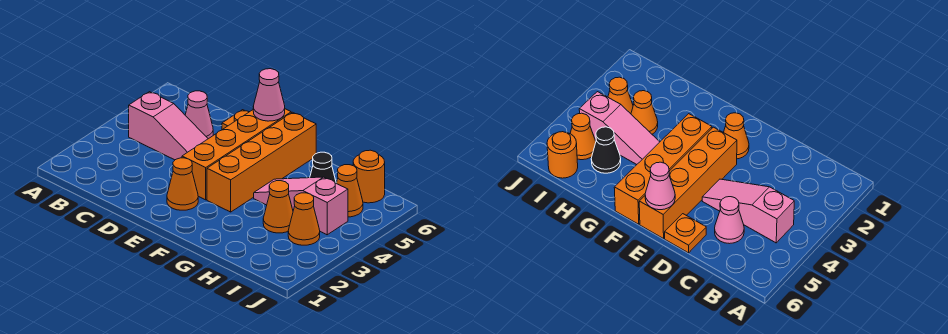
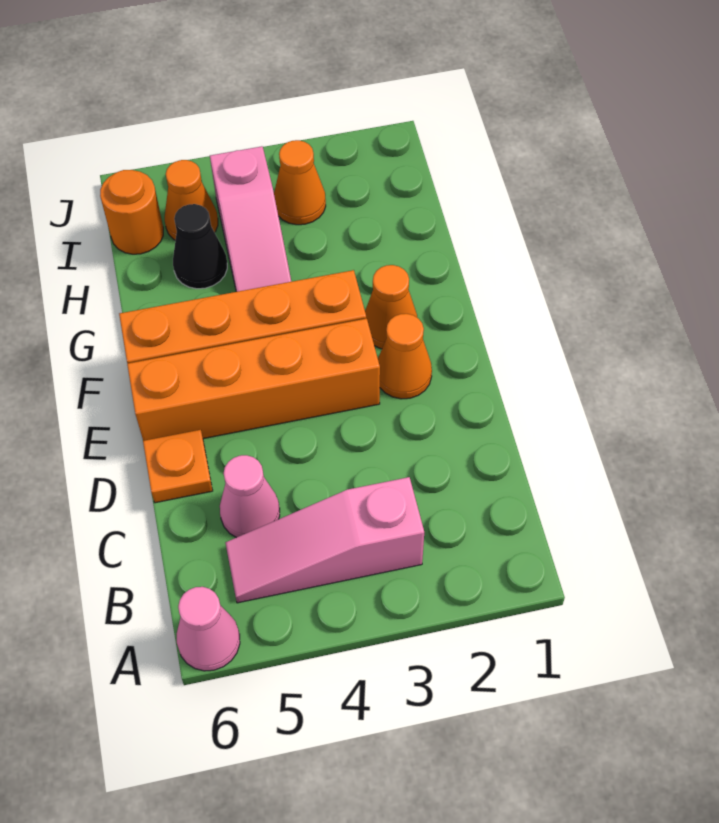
pink 1x3 slope [129,92,208,160] -> pink 1x3 slope turned to [225,477,424,603]
pink 1x1 cone [253,69,285,121] -> pink 1x1 cone moved to [177,587,240,671]
orange 1x1 cone [263,181,293,233] -> orange 1x1 cone moved to [365,265,417,349]

